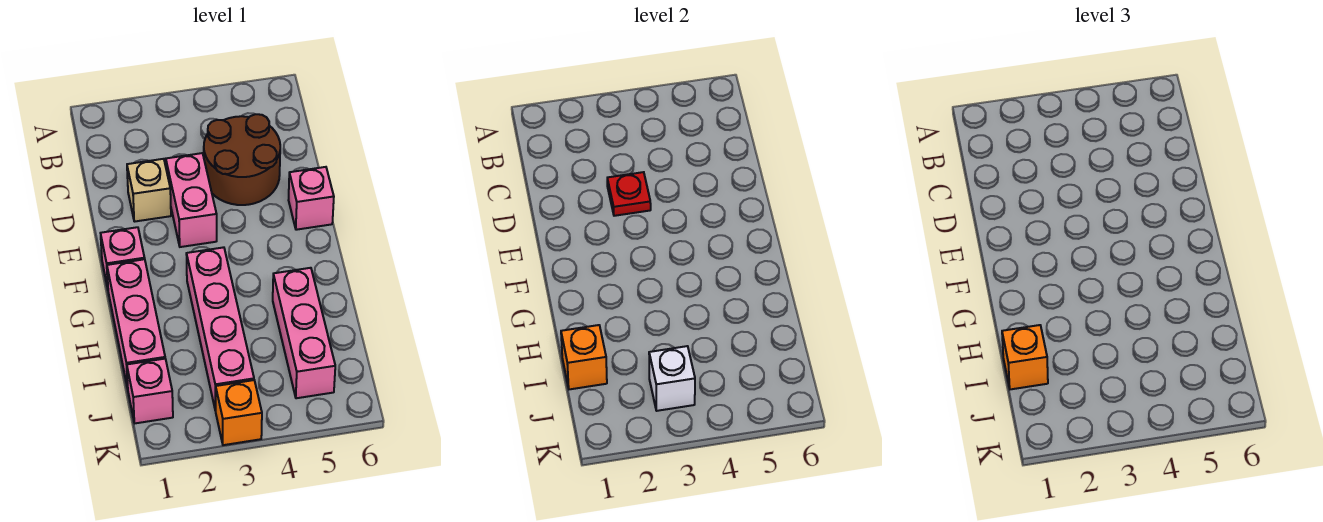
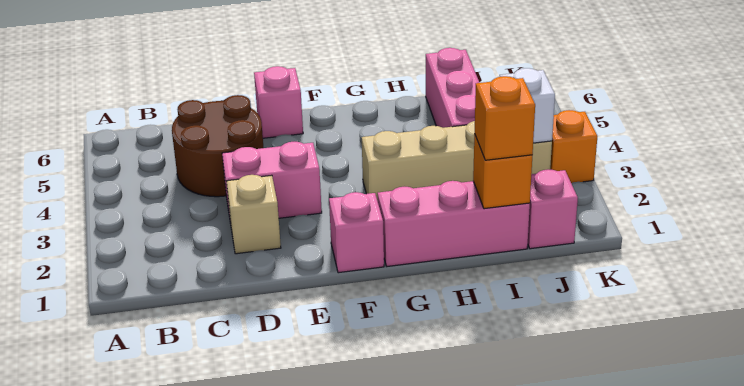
red 1x1 plate [607,172,651,216] -> none
pink 1x4 brick [186,247,254,411] -> tan 1x4 brick [362,121,552,201]
pink 1x3 brick [273,268,335,398] -> pink 1x3 brick turned to [426,48,480,128]

